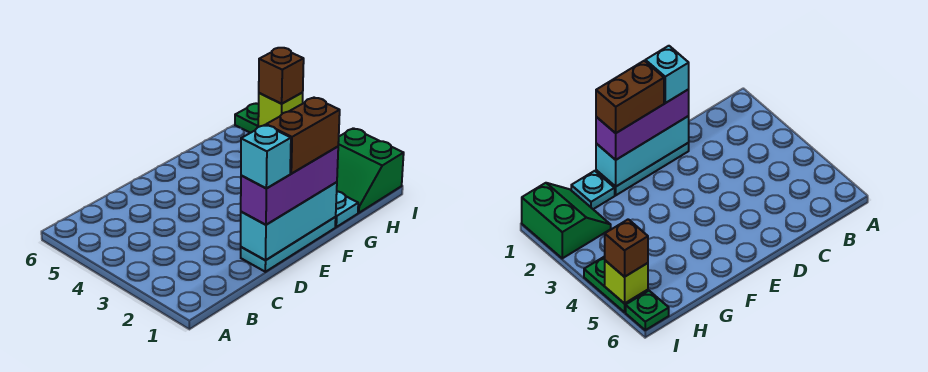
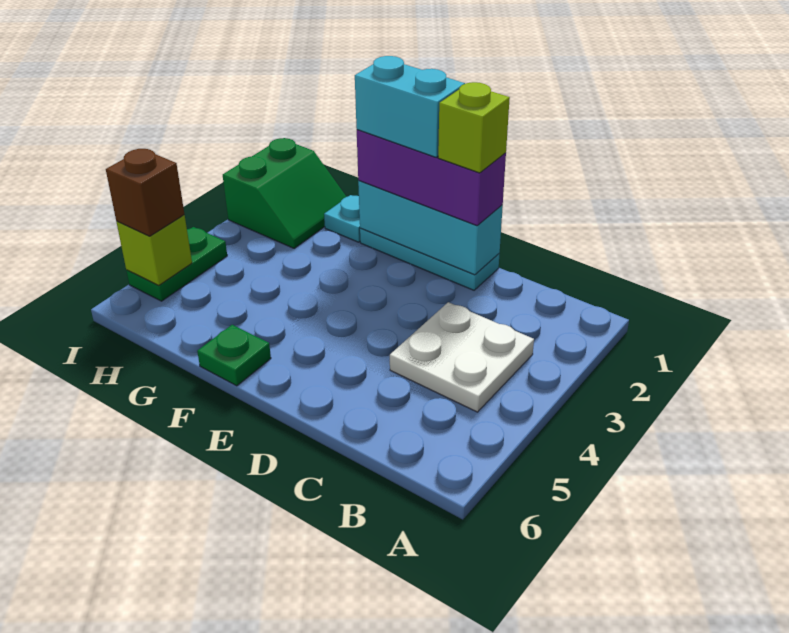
none -> white 2x2 plate [390,302,534,412]
cyan 1x1 brick [241,125,291,188] -> lime 1x1 brick [438,82,510,173]
brown 1x2 brick [266,98,340,173] -> cyan 1x2 brick [355,56,465,157]
green 1x1 plate [235,104,259,133] -> green 1x1 plate moved to [197,325,271,386]

